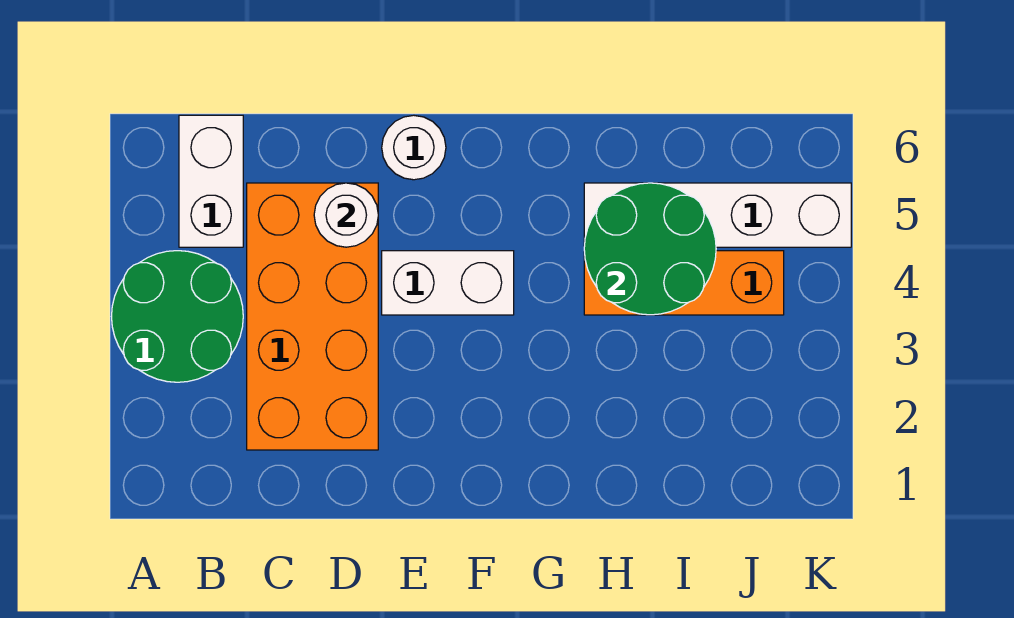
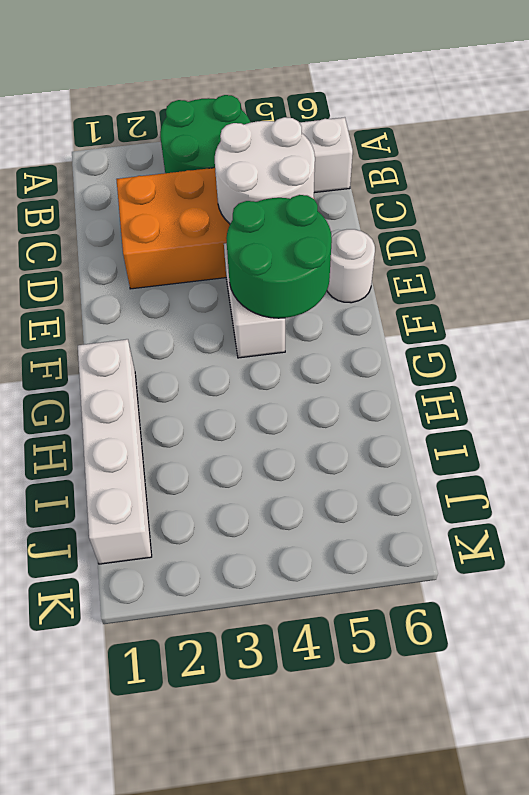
white 1x1 round brick [314,183,378,247] -> white 2x2 round brick [215,117,315,224]
orange 1x3 brick [584,251,784,315] -> none
green 2x2 round brick [584,183,716,315] -> green 2x2 round brick moved to [226,195,332,318]
white 1x4 brick [584,183,851,247] -> white 1x4 brick moved to [78,339,152,564]

